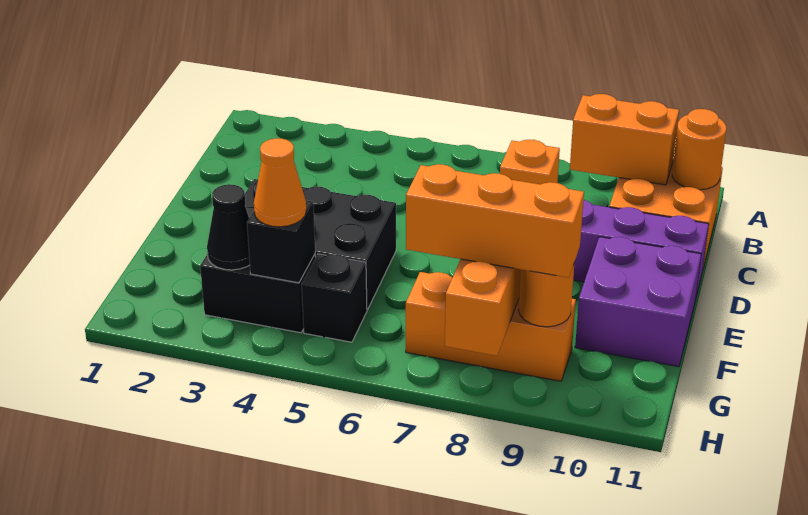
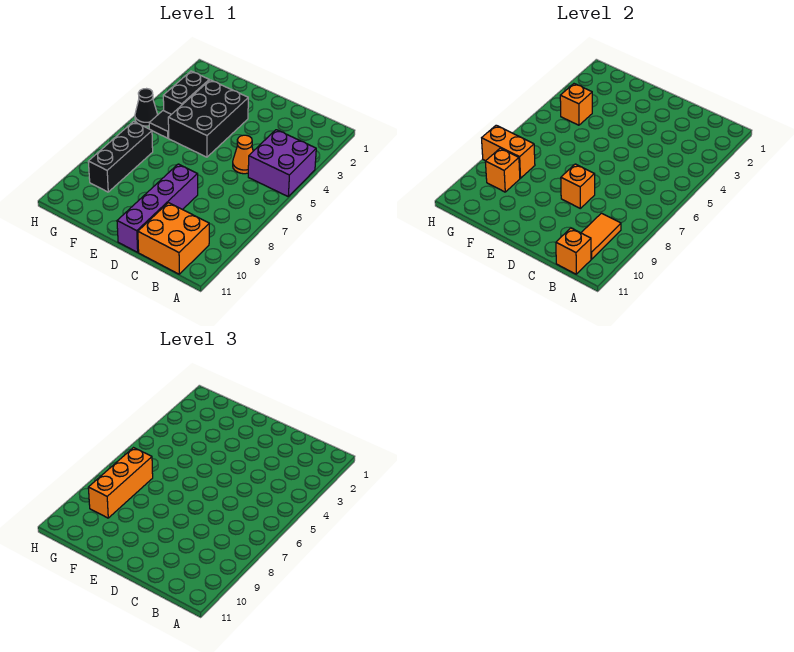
orange 1x2 brick [570,94,679,185] -> orange 1x2 tile [581,213,621,259]
orange 1x1 round brick [672,109,726,190] -> orange 1x1 brick [556,228,591,274]
purple 2x2 brick [575,237,701,367] -> purple 2x2 brick moved to [248,130,316,196]
black 1x1 cone [207,184,250,270] -> black 1x1 cone moved to [135,89,157,126]
black 1x1 brick [247,200,315,283] -> orange 1x1 brick [560,84,592,125]
orange 1x1 cone [254,138,306,227] -> orange 1x1 cone moved to [233,135,253,174]
black 1x1 brick [302,254,367,342] -> black 1x1 tile [149,110,171,138]
orange 1x3 brick [406,272,576,381] -> black 1x3 brick [88,122,153,192]
orange 1x1 round brick [518,265,574,327] -> orange 1x1 brick [485,148,520,192]

